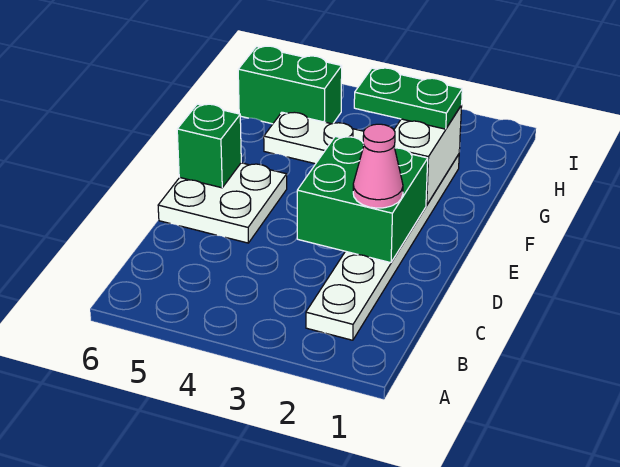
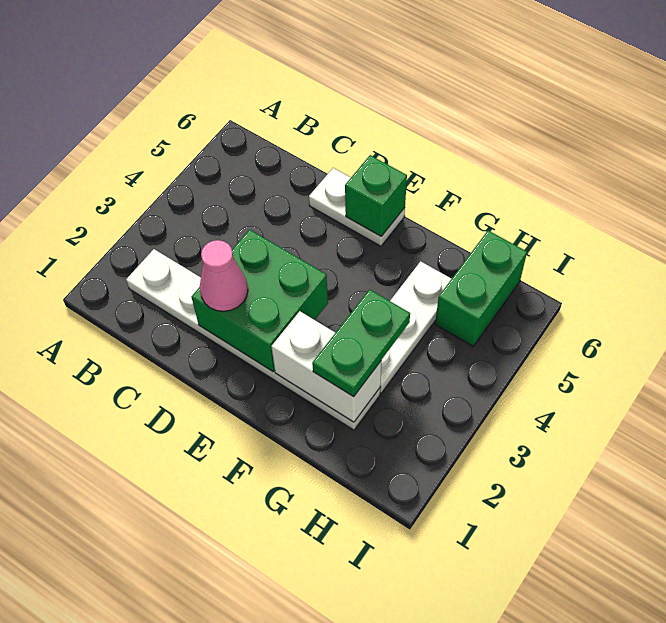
white 2x2 plate [158,163,287,243] -> white 1x2 plate [309,168,405,246]

